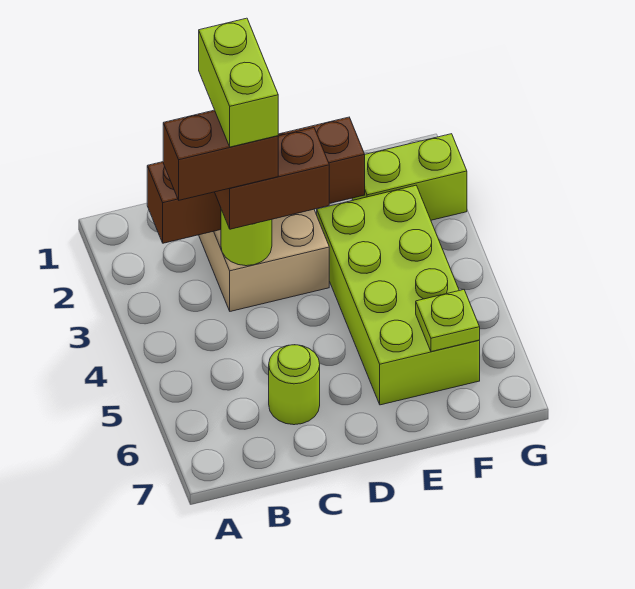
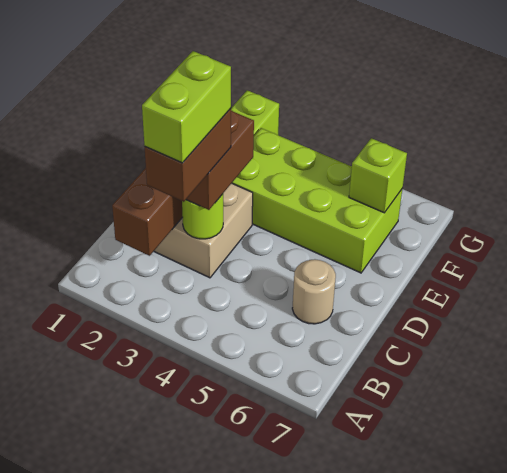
lime 1x2 brick [199,18,278,147] -> lime 1x2 brick turned to [142,51,231,163]
lime 1x1 round brick [269,345,320,425] -> tan 1x1 round brick [292,259,336,324]
lime 1x1 plate [416,290,480,352] -> lime 1x1 brick [349,138,407,213]

